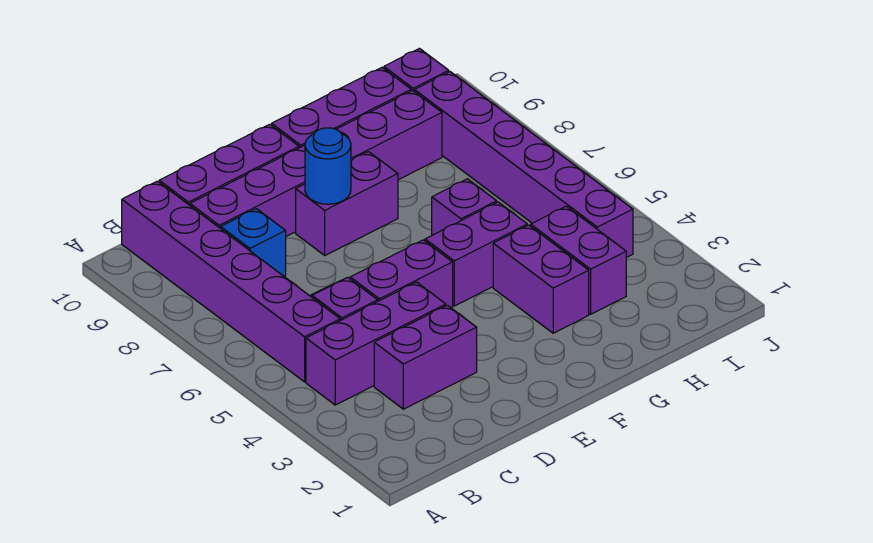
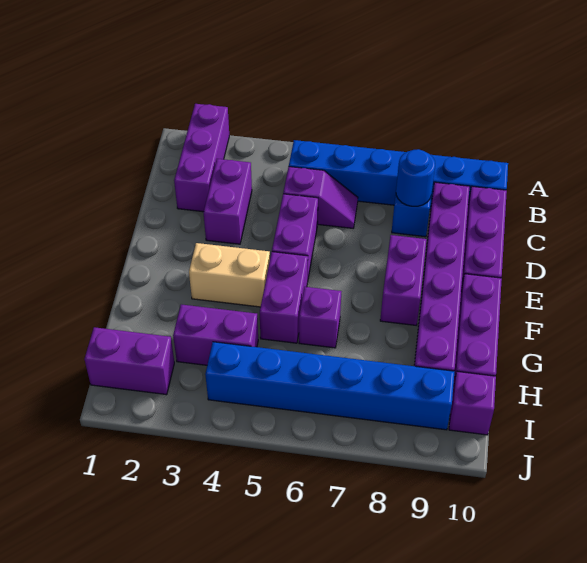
purple 1x3 brick [306,282,446,405] -> purple 1x3 brick moved to [174,104,229,212]
purple 1x6 brick [122,181,340,382] -> blue 1x6 brick [289,140,508,209]
blue 1x1 round brick [305,128,351,204] -> blue 1x1 round brick moved to [396,149,435,206]
none -> tan 1x2 brick [189,243,270,307]
purple 1x2 brick [493,225,589,333] -> purple 1x2 brick moved to [84,327,174,395]
purple 1x6 brick [415,72,633,258] -> blue 1x6 brick [205,342,455,430]

